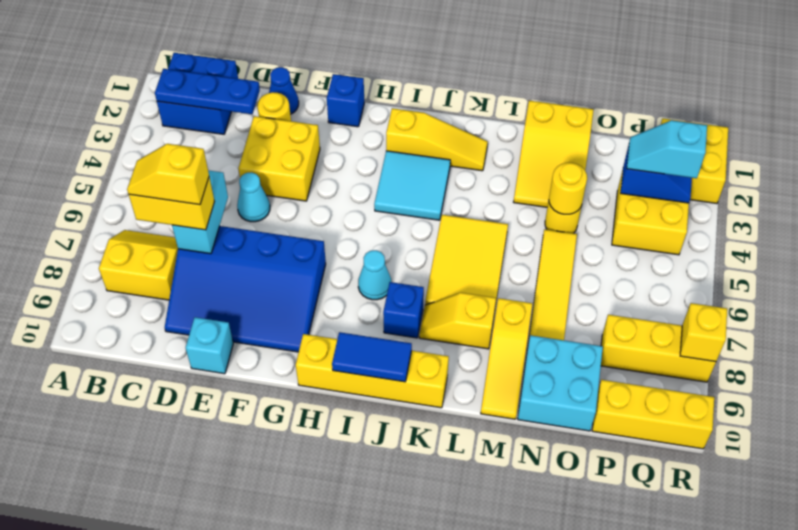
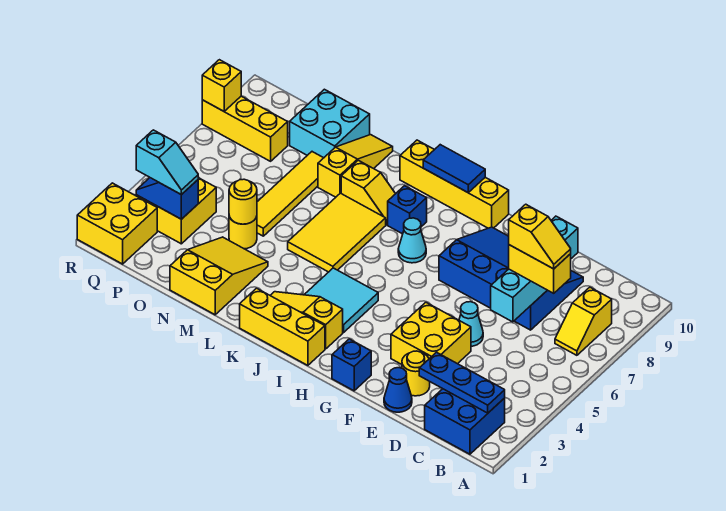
yellow 2x2 slope [99,230,178,300] -> yellow 1x2 slope [555,287,612,355]
yellow 1x3 brick [592,380,714,449] -> yellow 1x3 brick moved to [240,288,325,365]

